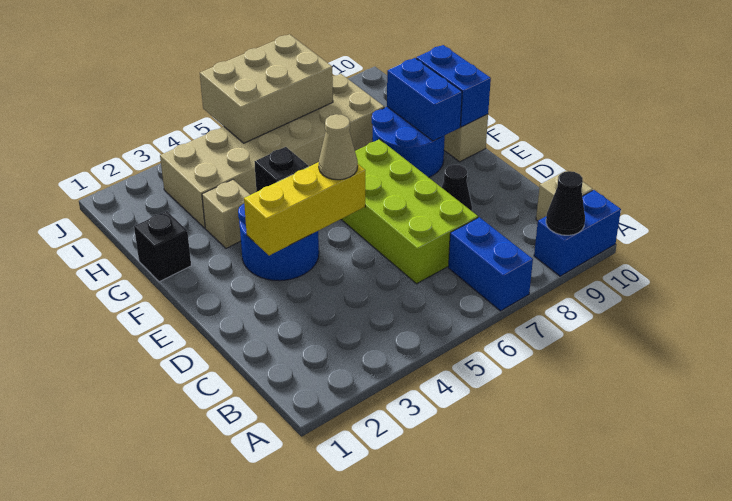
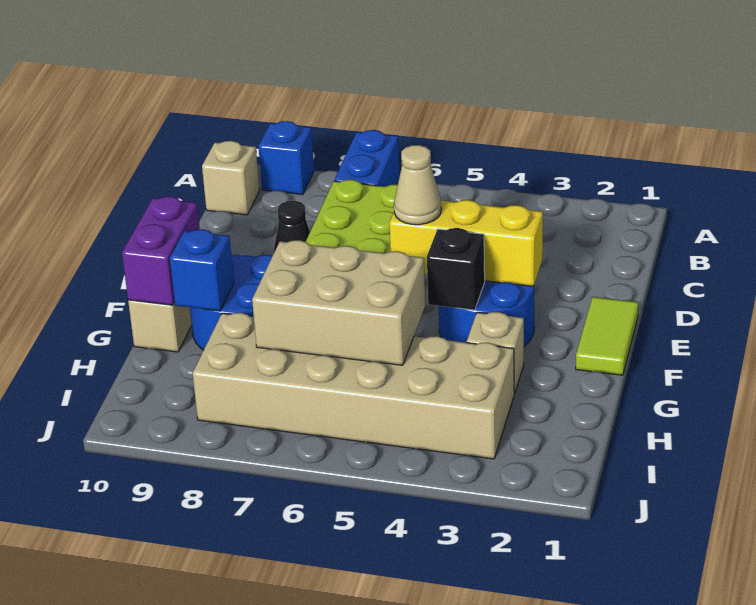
blue 1x2 brick [534,190,621,276] -> blue 1x1 brick [259,121,314,195]
black 1x1 cone [546,171,585,235] -> none
none -> lime 1x2 tile [576,297,638,375]
blue 1x2 brick [387,58,462,141] -> blue 1x1 brick [170,229,234,311]
blue 1x2 brick [416,45,491,127] -> purple 1x2 brick [122,196,200,305]
black 1x1 brick [134,211,191,282] -> none
tan 2x3 brick [200,34,333,143] -> tan 2x3 brick moved to [252,240,425,365]

